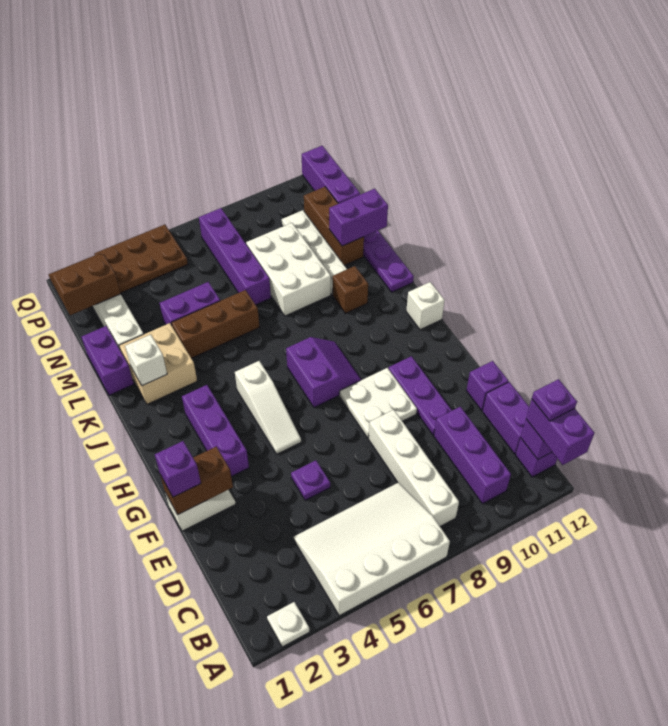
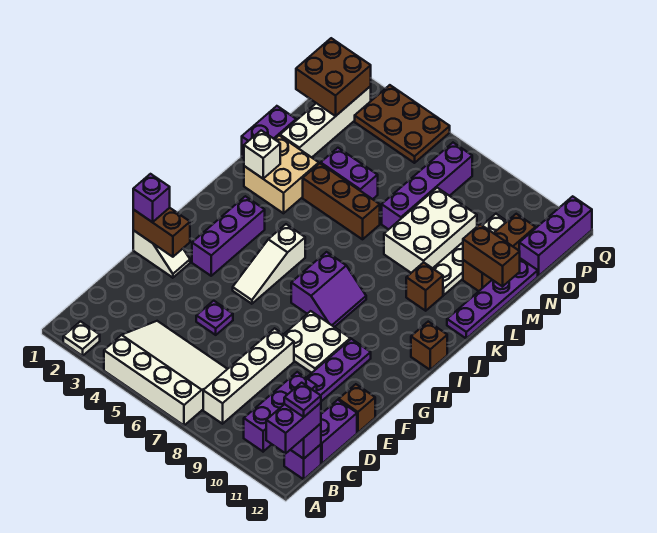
purple 1x1 brick [466,361,509,410] -> brown 1x1 brick [339,384,375,432]
white 1x1 brick [406,282,445,330] -> brown 1x1 brick [411,322,447,370]
purple 1x2 brick [329,189,388,246] -> brown 1x2 brick [463,224,520,286]
brown 2x2 slope [49,254,121,315] -> brown 2x2 brick [296,38,371,116]

